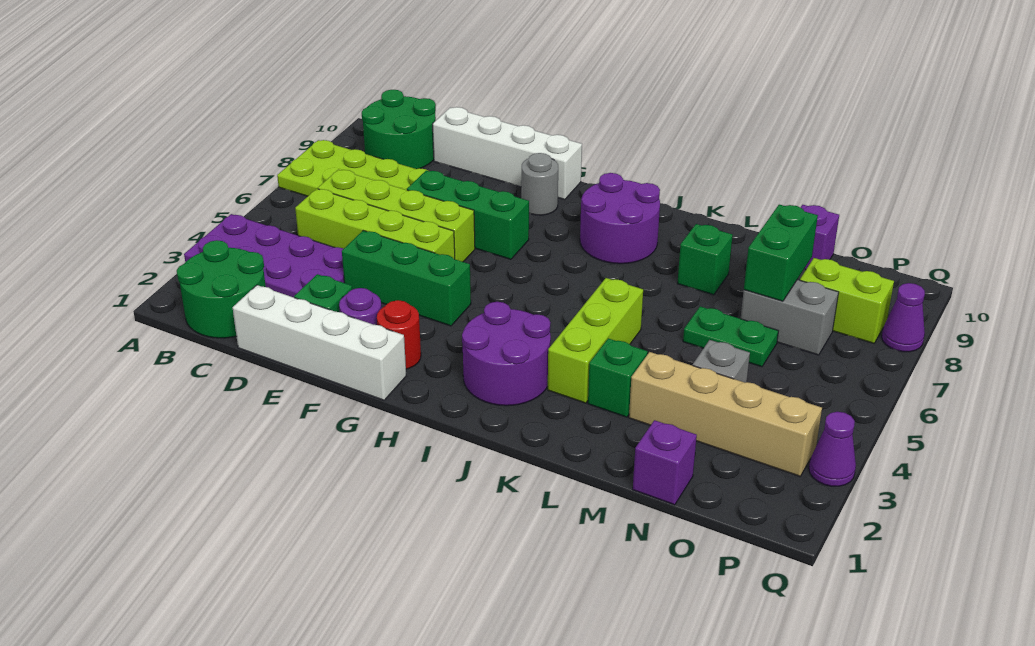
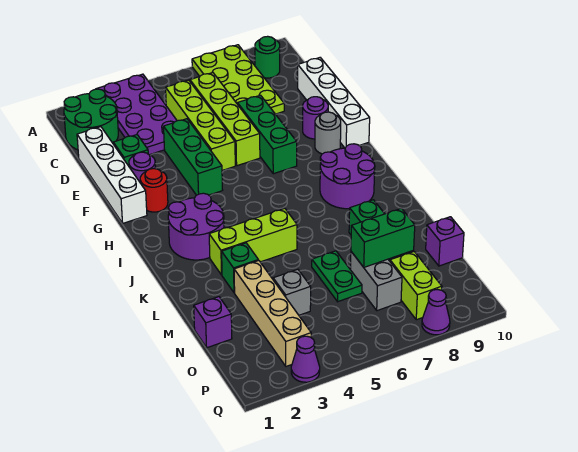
green 2x2 round brick [362,90,436,169] -> green 1x1 round brick [255,36,280,78]
none -> purple 1x1 round brick [303,97,328,139]

